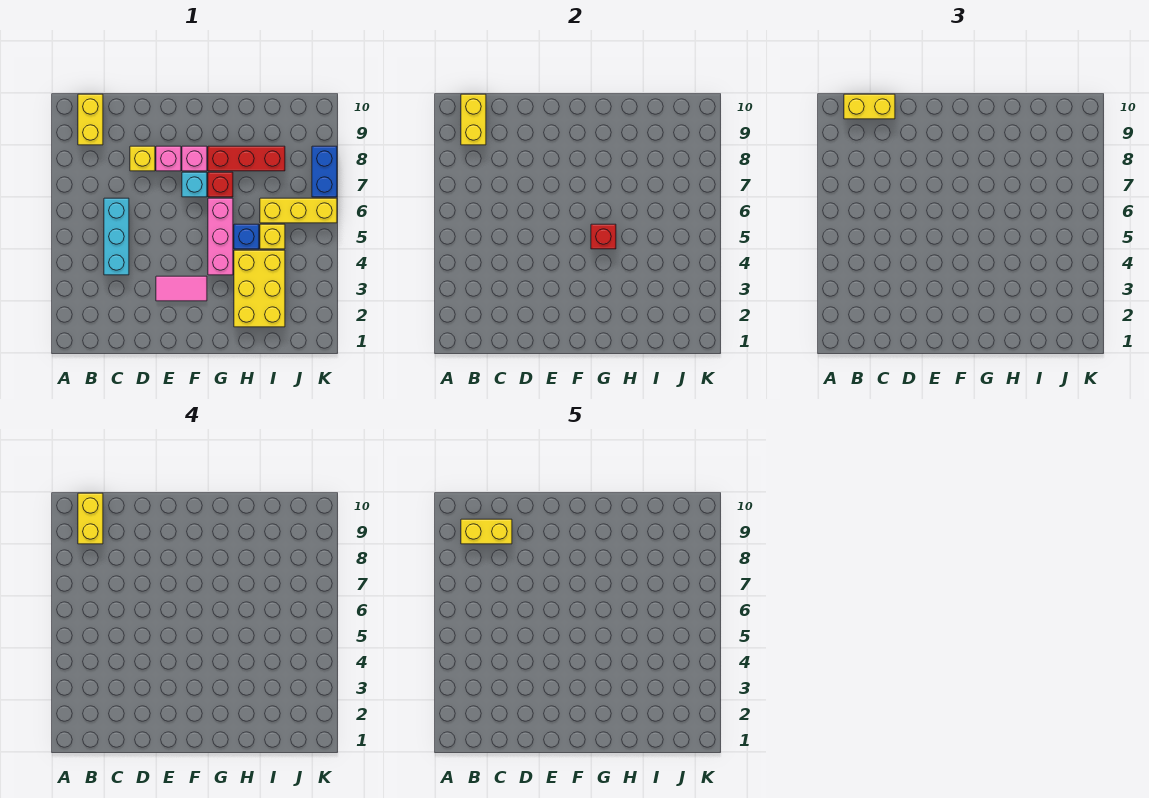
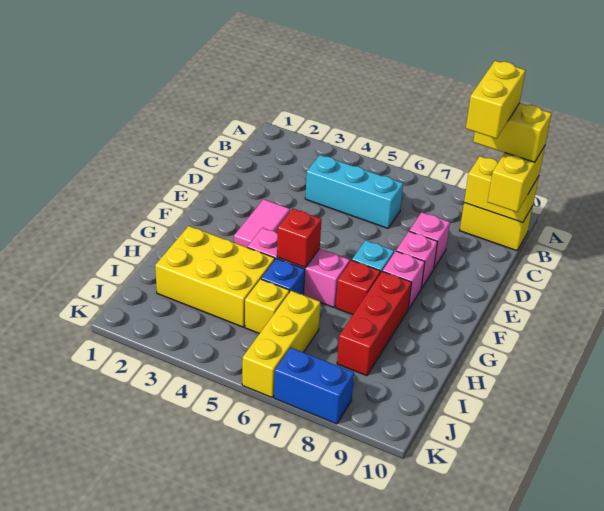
yellow 1x1 brick [130,146,155,171] -> pink 1x1 brick [409,212,450,268]

